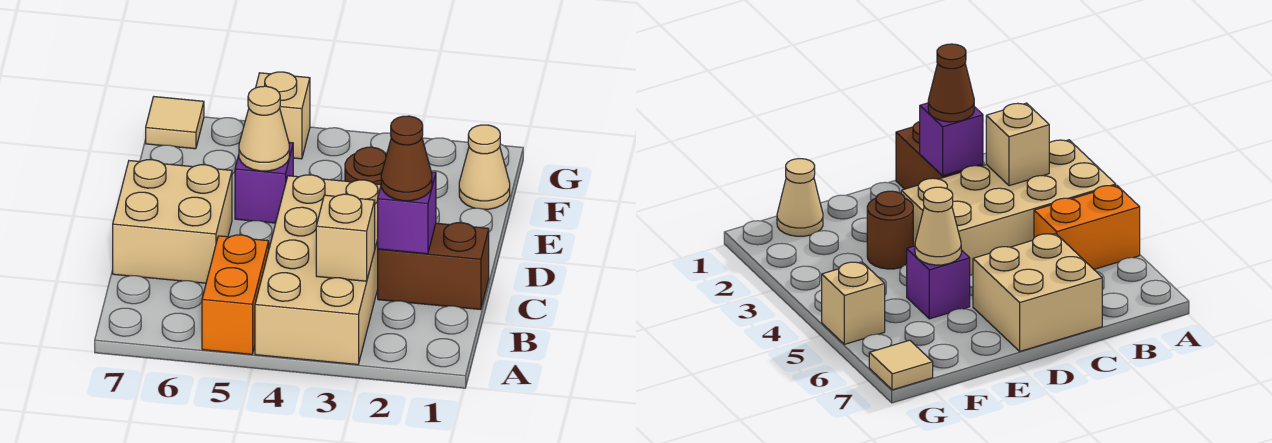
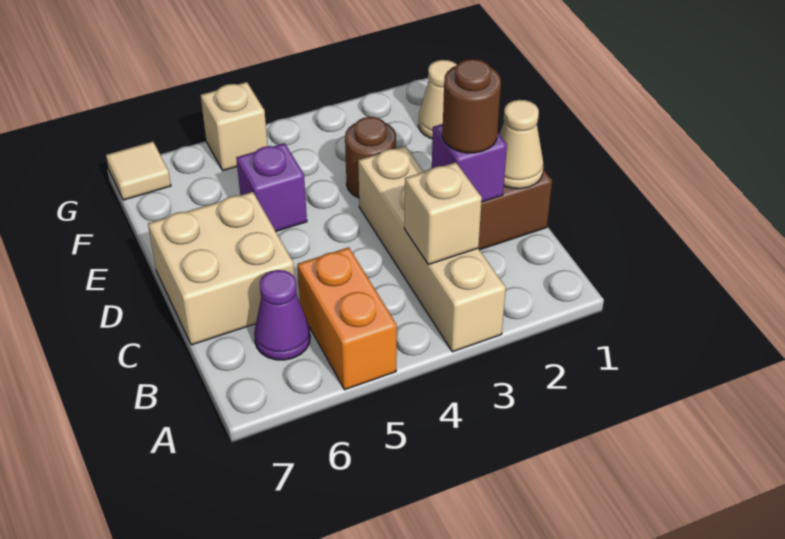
tan 2x4 brick [255,175,381,365] -> tan 1x4 brick [358,146,506,352]
none -> purple 1x1 cone [254,270,310,360]
brown 1x1 cone [381,116,432,201] -> brown 1x1 round brick [442,59,501,153]
tan 1x1 cone [239,86,289,171] -> tan 1x1 cone moved to [500,100,543,189]

